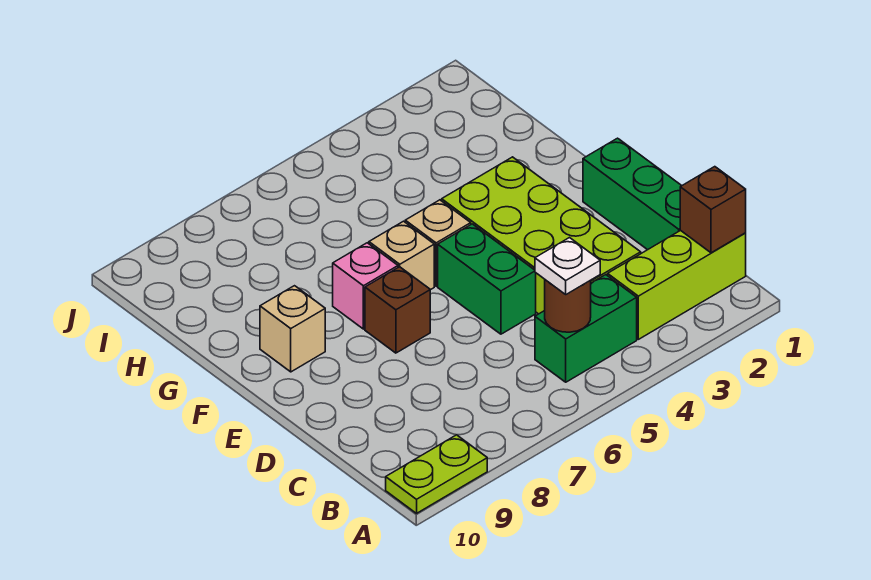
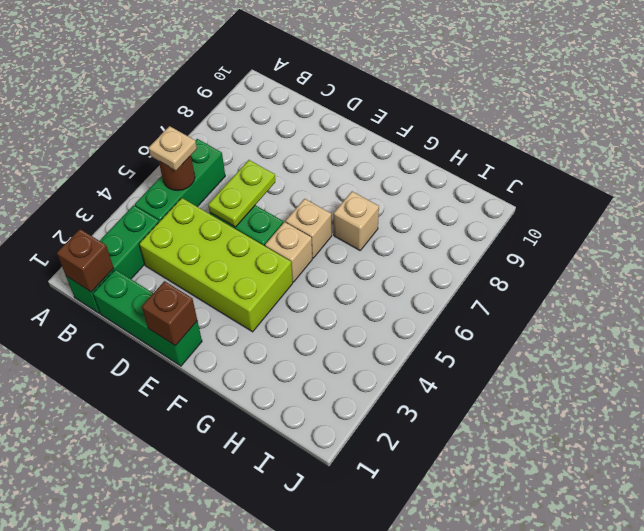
lime 1x2 plate [386,435,487,513] -> lime 1x2 plate moved to [208,160,275,227]
lime 1x3 brick [608,230,746,339] -> green 1x3 brick [66,205,159,313]
green 1x2 brick [535,275,637,382] -> green 1x3 brick [135,139,225,222]
white 1x1 plate [535,238,600,294] -> tan 1x1 plate [149,126,197,170]
brown 1x1 brick [365,267,430,353] -> brown 1x1 brick moved to [142,281,197,346]
pink 1x1 brick [333,243,398,329] -> none
tan 1x1 brick [260,286,325,372] -> tan 1x1 brick moved to [334,191,379,250]

